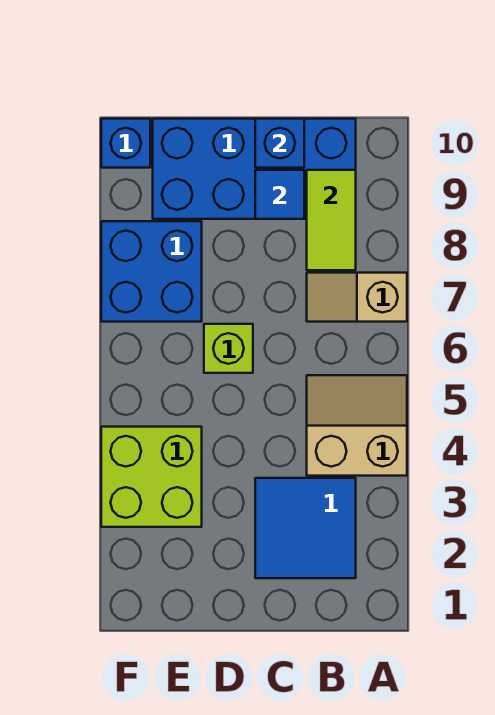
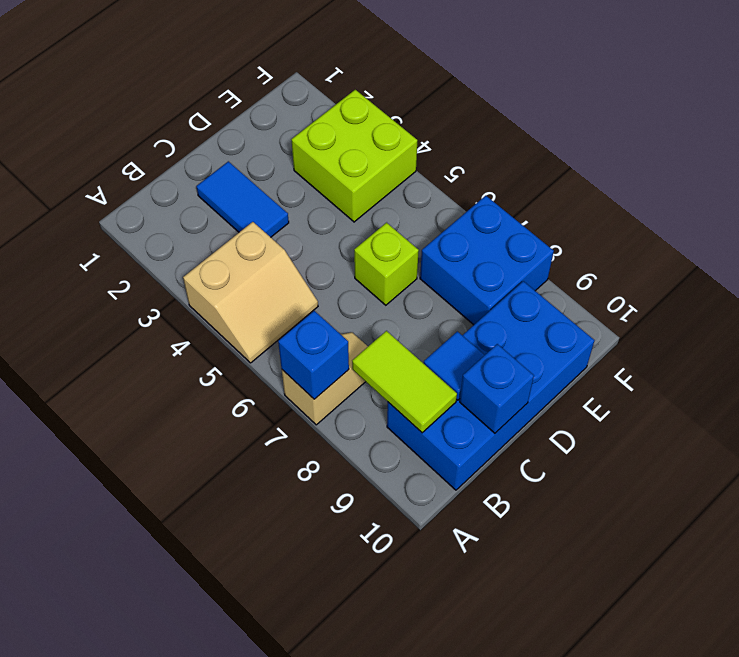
blue 2x2 tile [255,478,356,578] -> blue 1x2 tile [196,161,289,237]
blue 1x1 brick [101,119,150,168] -> blue 1x1 brick moved to [278,311,349,399]

